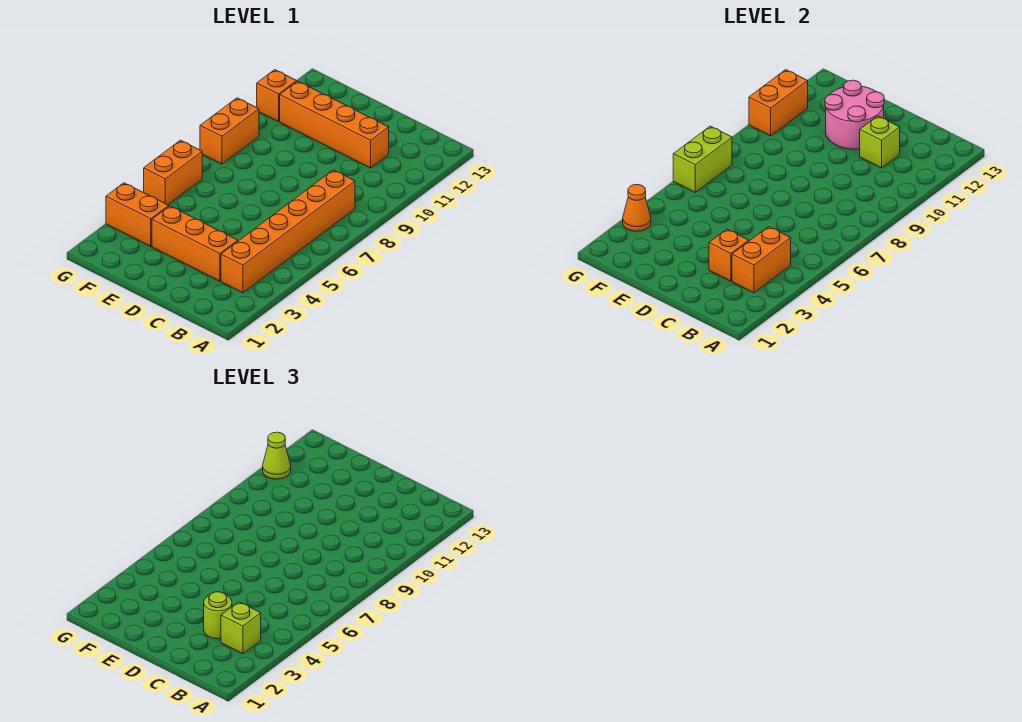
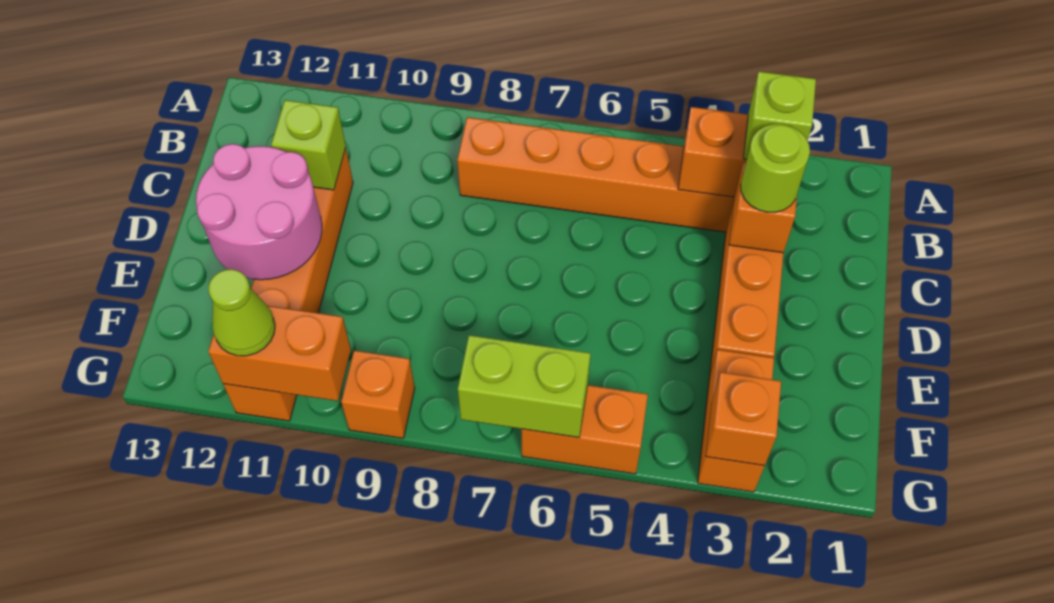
orange 1x1 cone [623,185,651,231] -> orange 1x1 brick [706,372,781,466]
orange 1x2 brick [200,98,259,164] -> orange 1x1 brick [341,351,415,438]

